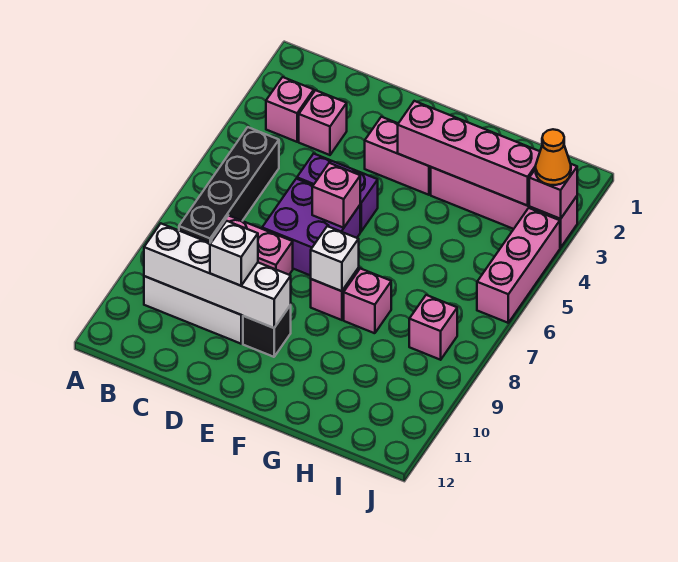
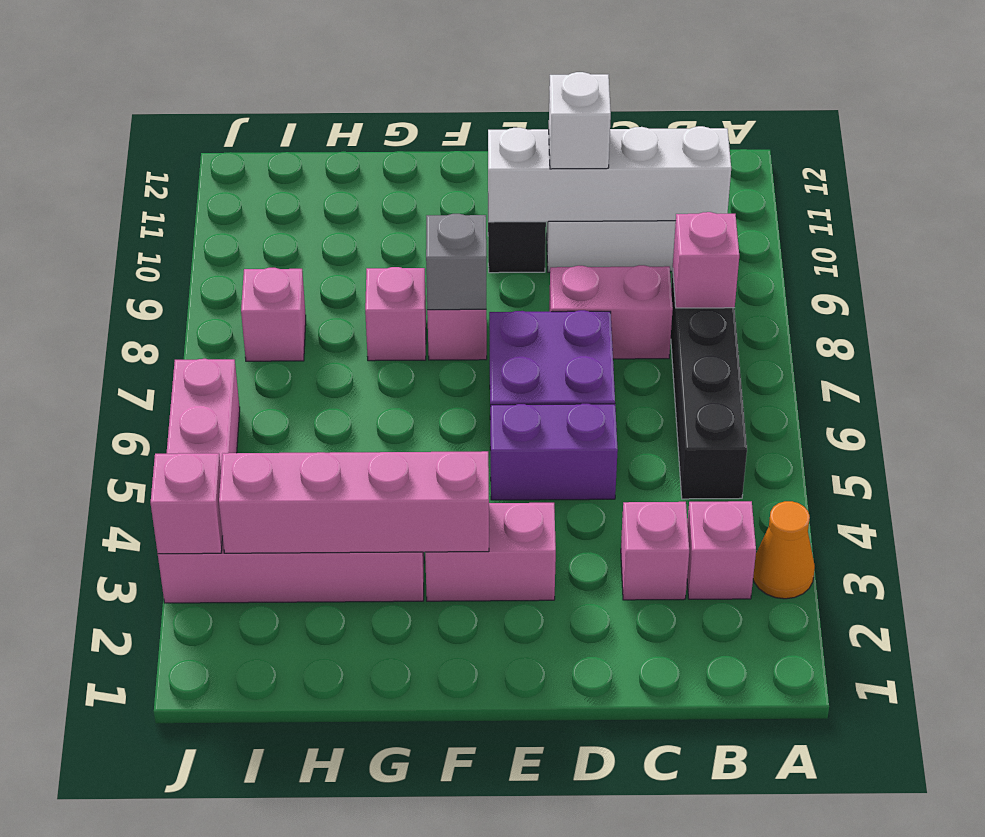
pink 1x1 brick [312,163,360,228] -> pink 1x1 brick moved to [673,212,739,308]
white 1x1 brick [311,226,359,291] -> grey 1x1 brick [426,214,486,310]
orange 1x1 cone [536,129,571,185] -> orange 1x1 cone moved to [753,501,815,599]

